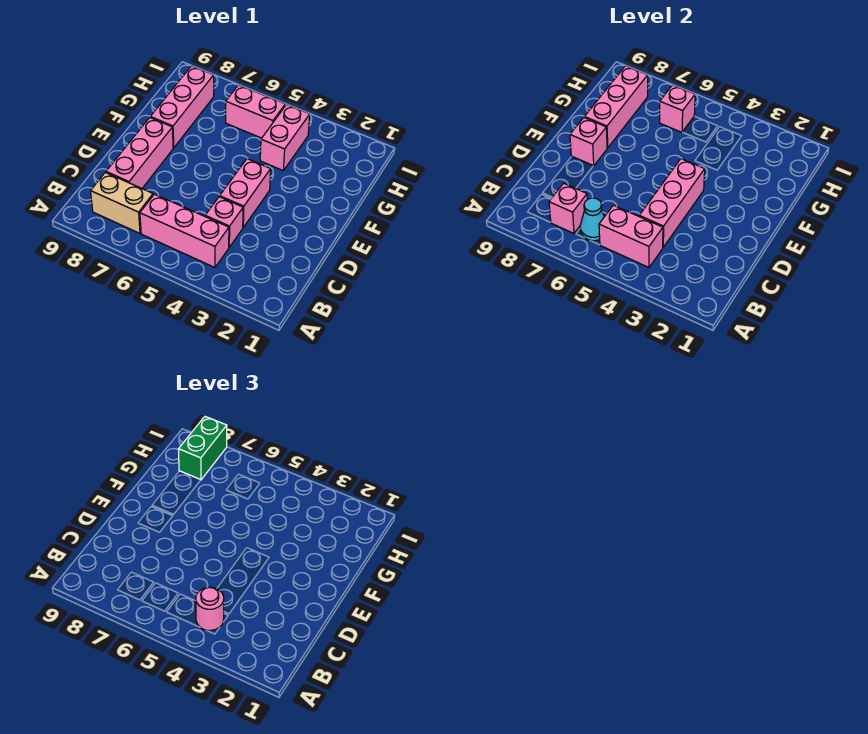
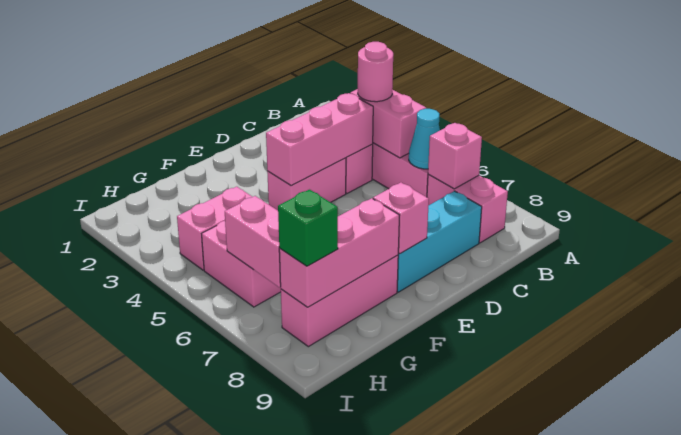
tan 1x2 brick [91,172,153,233] -> pink 1x2 brick [427,174,508,243]
pink 1x3 brick [106,118,173,188] -> cyan 1x3 brick [397,191,482,292]
pink 1x1 brick [660,85,695,132] -> pink 1x2 brick [225,196,281,287]
green 1x2 brick [179,417,227,480] -> green 1x1 brick [278,190,338,266]

